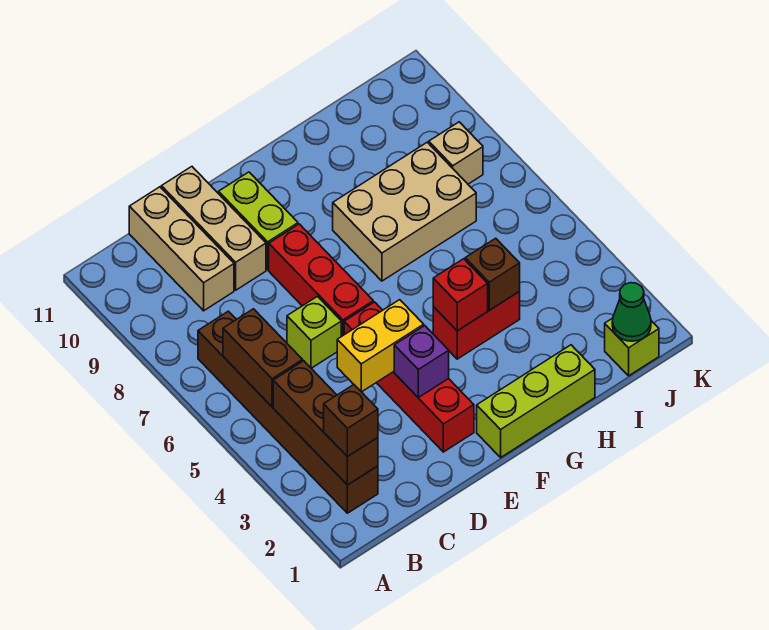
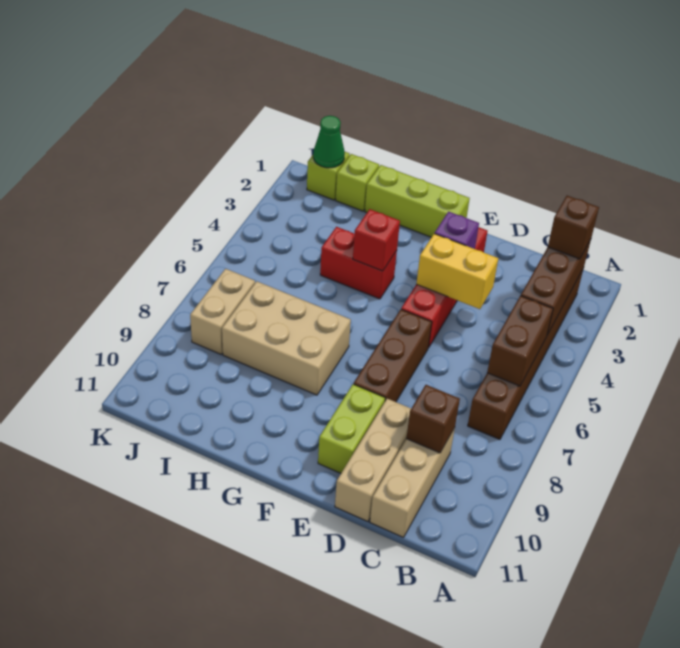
lime 1x1 brick [287,297,341,368] -> lime 1x1 brick moved to [336,154,379,211]
red 1x3 brick [269,224,373,337] -> brown 1x3 brick [354,309,432,402]
brown 1x1 brick [465,238,520,310] -> brown 1x1 brick moved to [406,385,460,453]
tan 1x1 brick [429,122,483,184] -> tan 1x2 brick [190,269,255,354]

